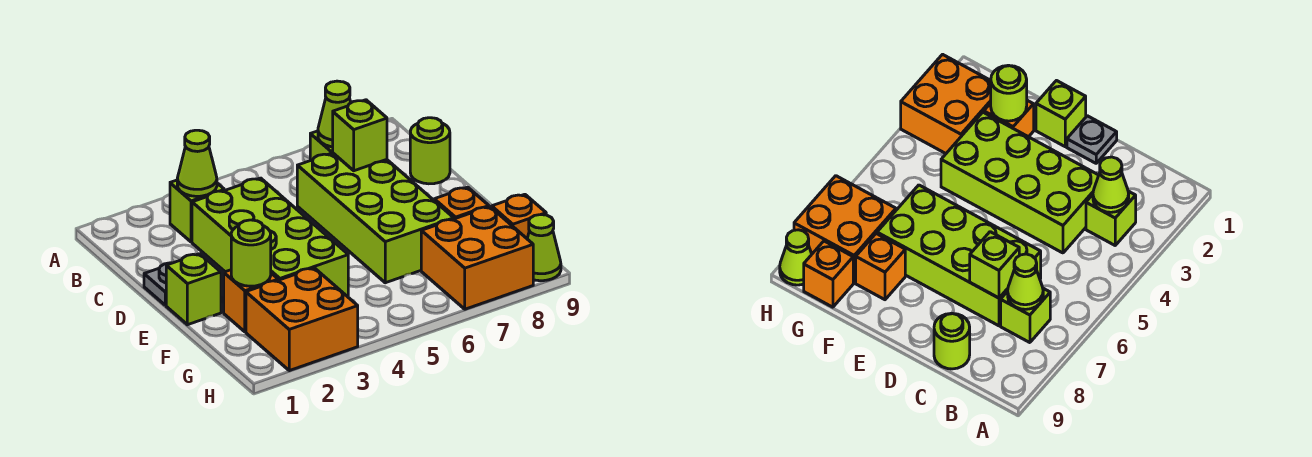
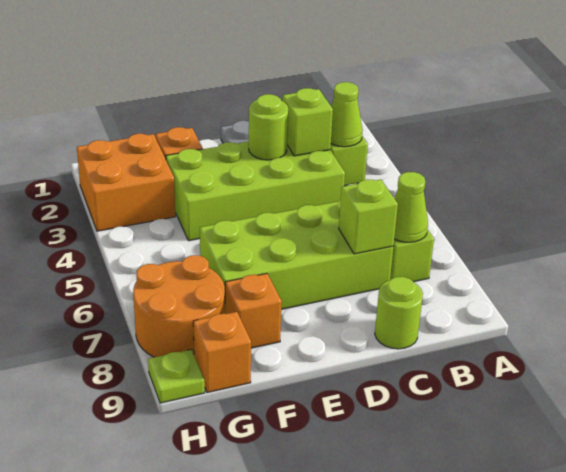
lime 1x1 brick [166,254,221,325] -> lime 1x1 brick moved to [283,88,333,156]
lime 1x1 round brick [231,220,271,286] -> lime 1x1 round brick moved to [249,94,288,160]
orange 2x2 brick [421,207,533,309] -> orange 2x2 round brick [133,255,225,357]
lime 1x1 cone [527,215,561,281] -> lime 1x1 plate [148,349,205,403]

